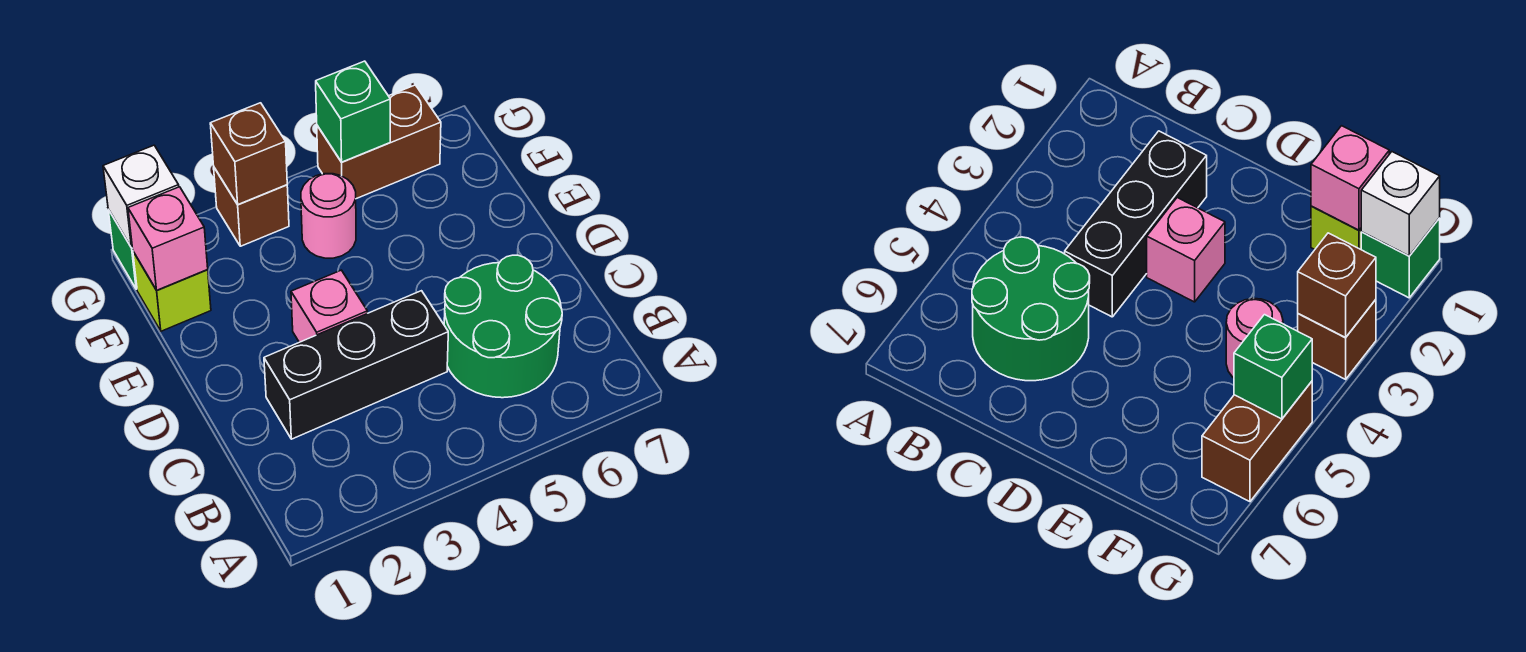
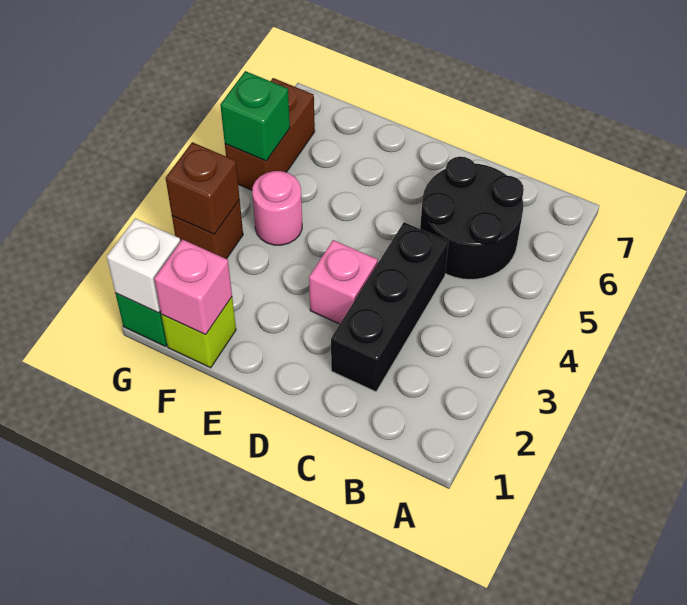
green 2x2 round brick [444,255,562,398] -> black 2x2 round brick [420,157,524,279]

